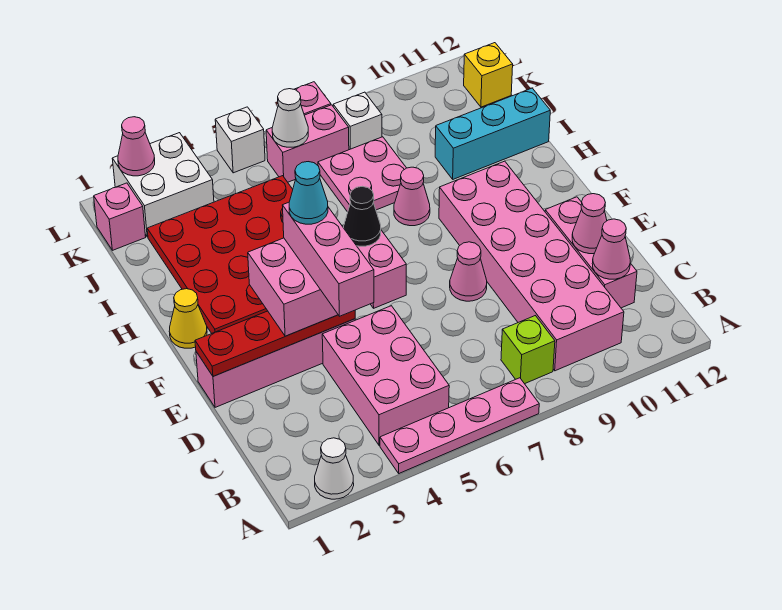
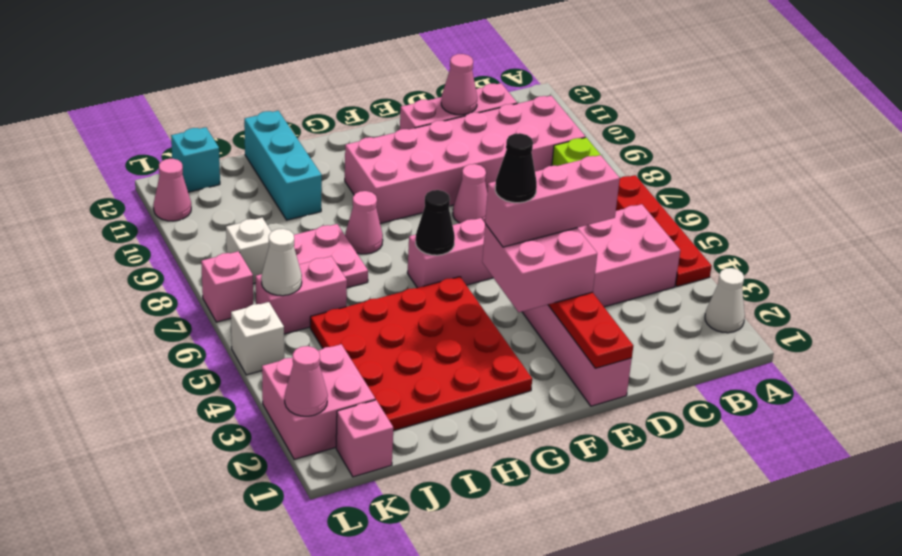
pink 1x4 plate [380,378,539,473] -> red 1x4 plate [616,175,712,286]
pink 1x1 cone [592,219,630,279] -> pink 1x1 cone moved to [154,159,191,221]
cyan 1x1 cone [289,162,328,224] -> black 1x1 cone [495,133,537,203]
yellow 1x1 cone [169,289,207,348] -> none
white 2x2 brick [112,133,214,237] -> pink 2x2 brick [262,344,375,459]
pink 1x2 brick [266,105,349,182] -> pink 1x2 brick turned to [256,256,347,334]
yellow 1x1 brick [464,43,513,107] -> cyan 1x1 brick [171,127,220,192]

